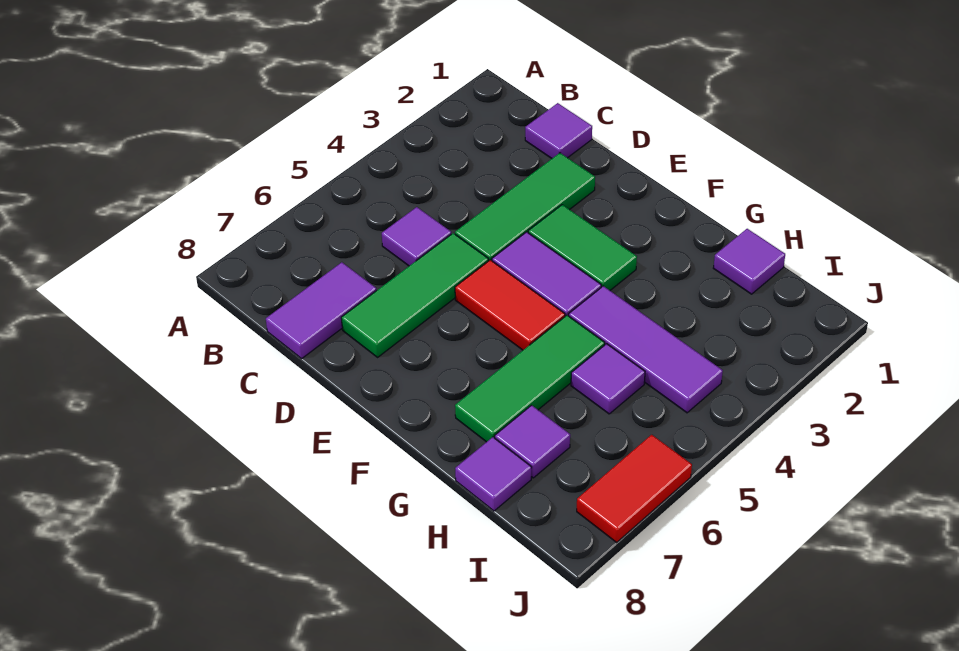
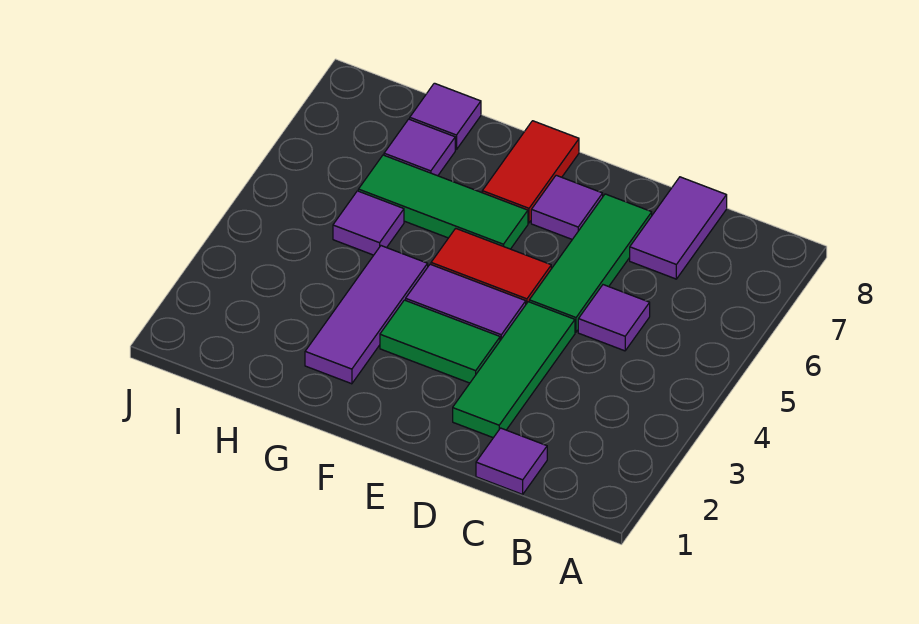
purple 1x3 tile [569,286,723,413] -> purple 1x3 tile turned to [305,246,428,384]
green 1x3 tile [455,315,605,442] -> green 1x3 tile turned to [358,155,528,249]
purple 1x1 tile [714,229,785,294] -> purple 1x1 tile moved to [531,175,603,239]
red 1x2 tile [577,435,692,542] -> red 1x2 tile moved to [482,121,579,223]

